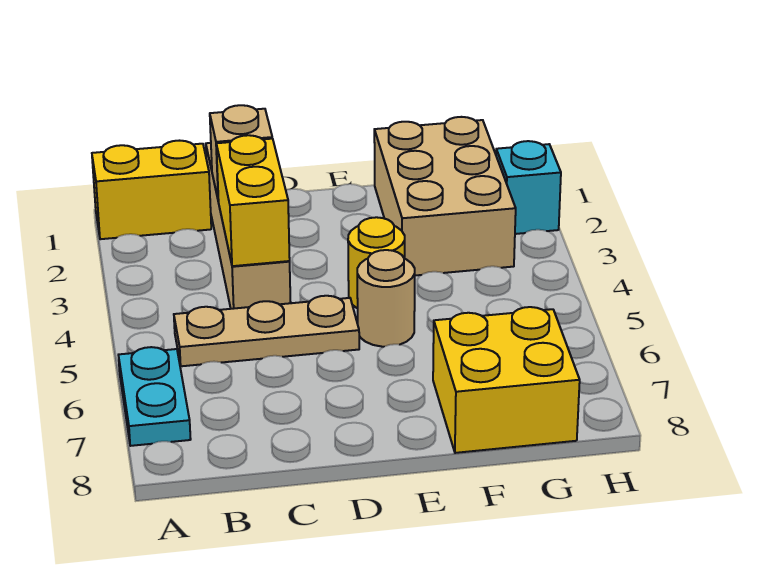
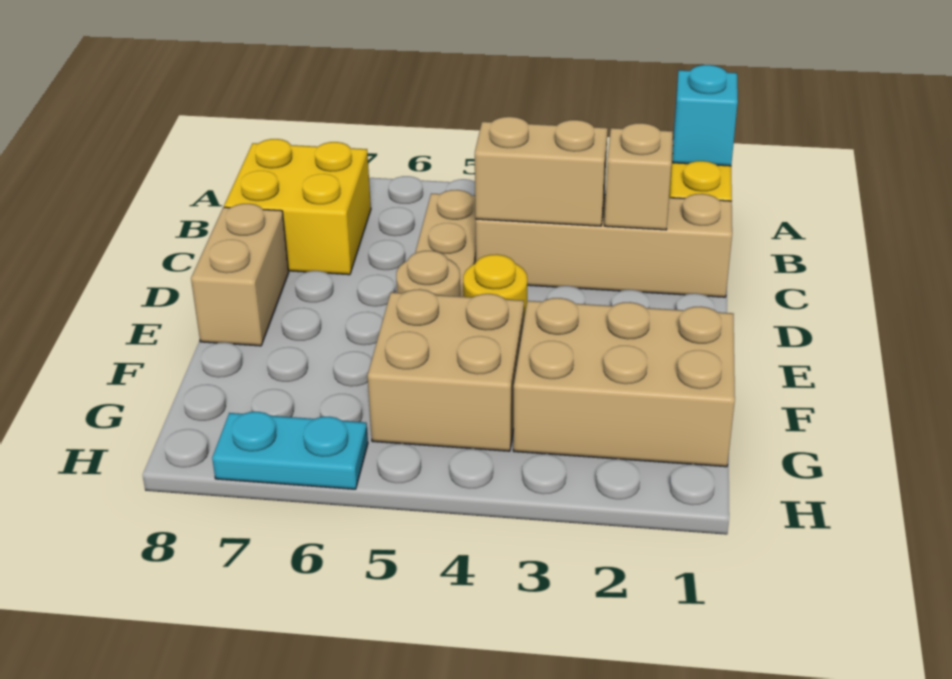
cyan 1x2 plate [119,347,191,446] -> cyan 1x2 plate moved to [212,412,368,489]
yellow 1x2 brick [216,135,290,266] -> tan 1x2 brick [475,117,608,226]
none -> tan 1x2 brick [191,204,289,346]
none -> tan 2x2 brick [367,289,524,451]
yellow 2x2 brick [433,307,580,453] -> yellow 2x2 brick moved to [224,139,371,275]
cyan 1x1 brick [496,141,561,234] -> cyan 1x1 brick moved to [672,65,738,166]

